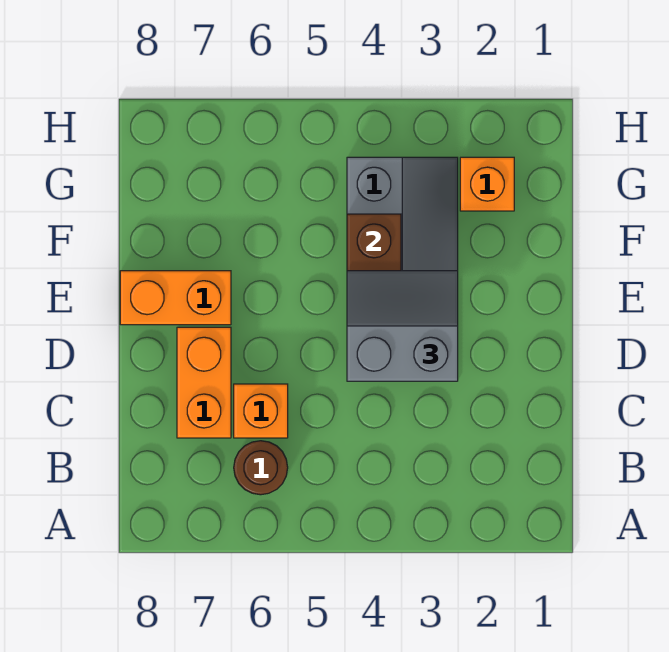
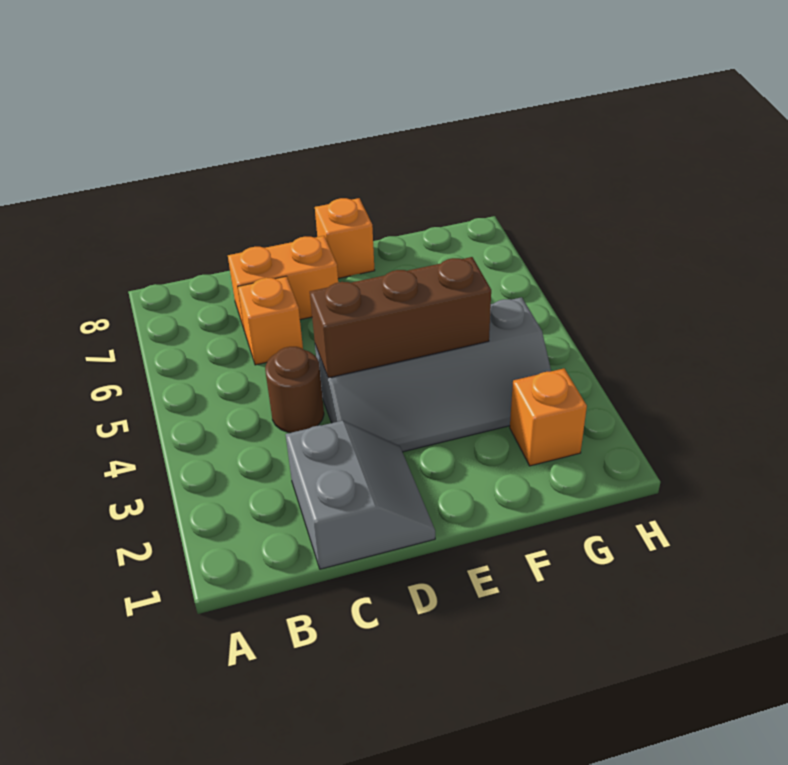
brown 1x1 round brick [234,441,288,495] -> brown 1x1 round brick moved to [265,347,324,433]
grey 2x2 slope [347,271,458,381] -> grey 2x2 slope moved to [285,421,435,569]
orange 1x2 brick [120,271,231,325] -> orange 1x1 brick [315,198,375,278]

